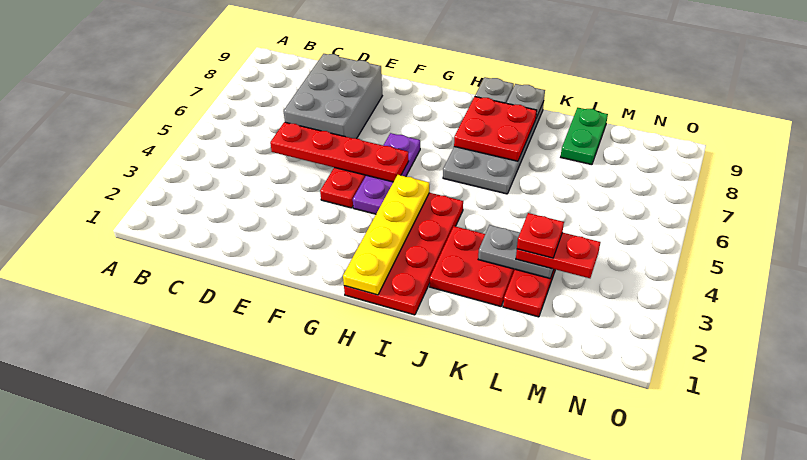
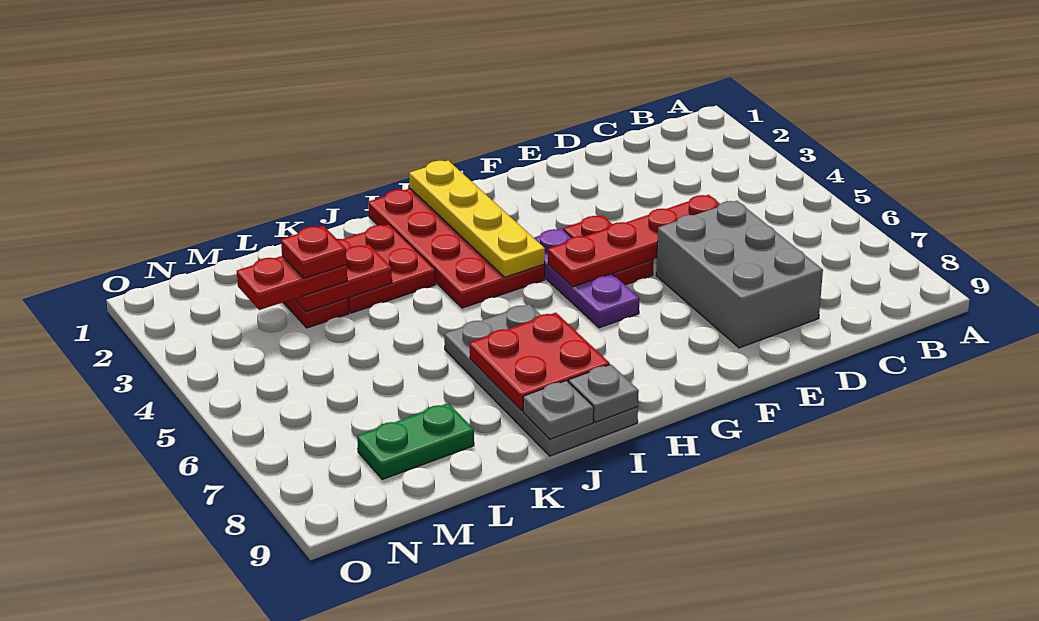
grey 1x2 plate [478,225,554,278] -> red 1x2 plate [294,245,392,312]
green 1x2 plate [561,108,608,165] -> green 1x2 plate turned to [357,403,474,479]

